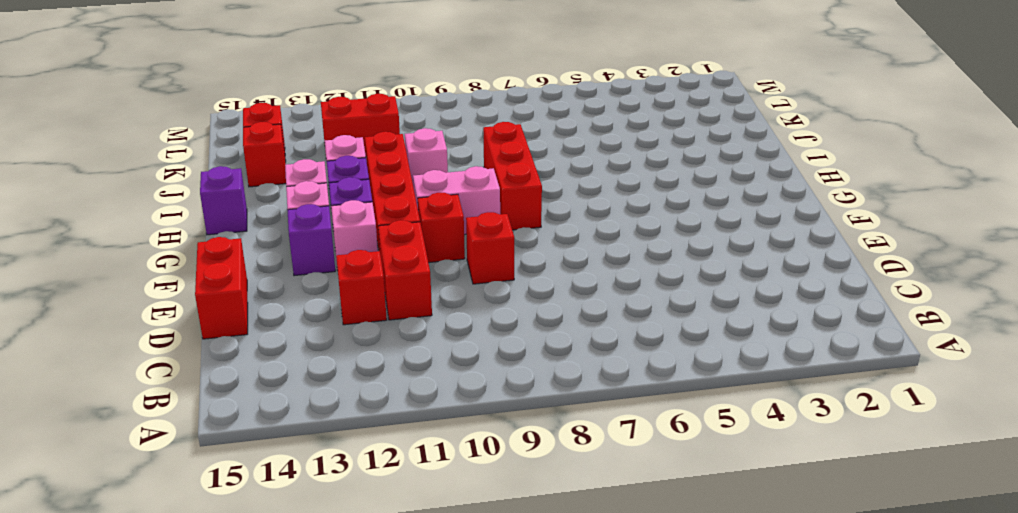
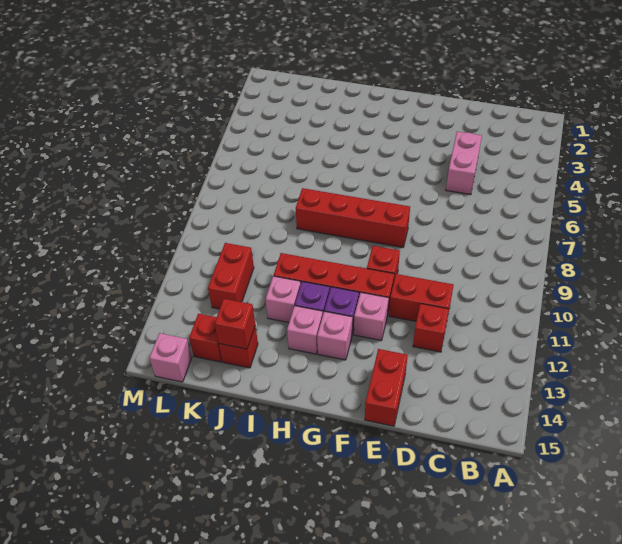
red 1x2 brick [195,237,248,339] -> red 1x2 brick turned to [365,349,408,426]
red 1x1 brick [466,212,514,284] -> red 1x1 brick moved to [215,299,255,349]
purple 1x1 brick [287,204,335,276] -> none
red 1x3 brick [483,122,542,230] -> red 1x4 brick [296,188,410,247]
pink 1x2 brick [413,166,500,235] -> pink 1x2 brick moved to [446,131,482,195]
purple 1x1 brick [200,166,247,235] -> none
pink 1x1 brick [405,128,448,188] -> pink 1x1 brick moved to [149,333,192,382]

